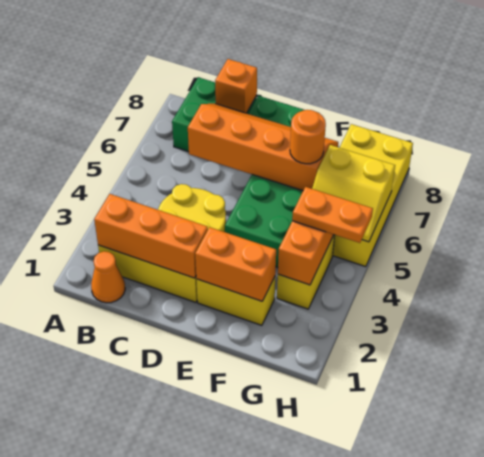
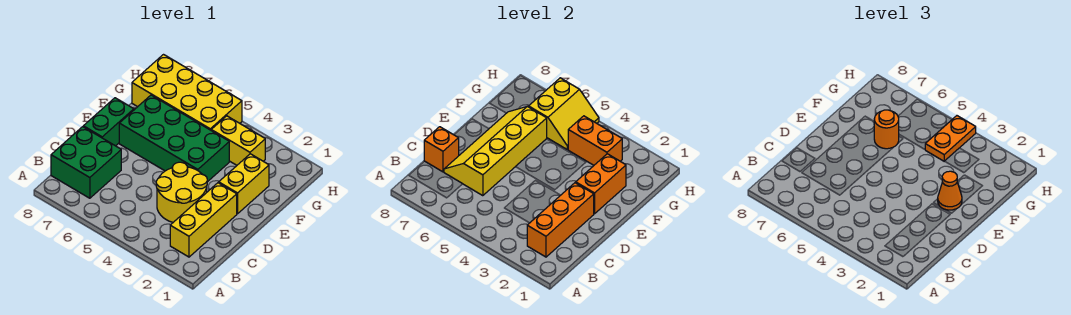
orange 1x1 cone [91,251,125,303] -> orange 1x1 cone moved to [938,171,962,210]
orange 2x4 slope [188,104,338,191] -> yellow 2x4 slope [444,106,547,196]

